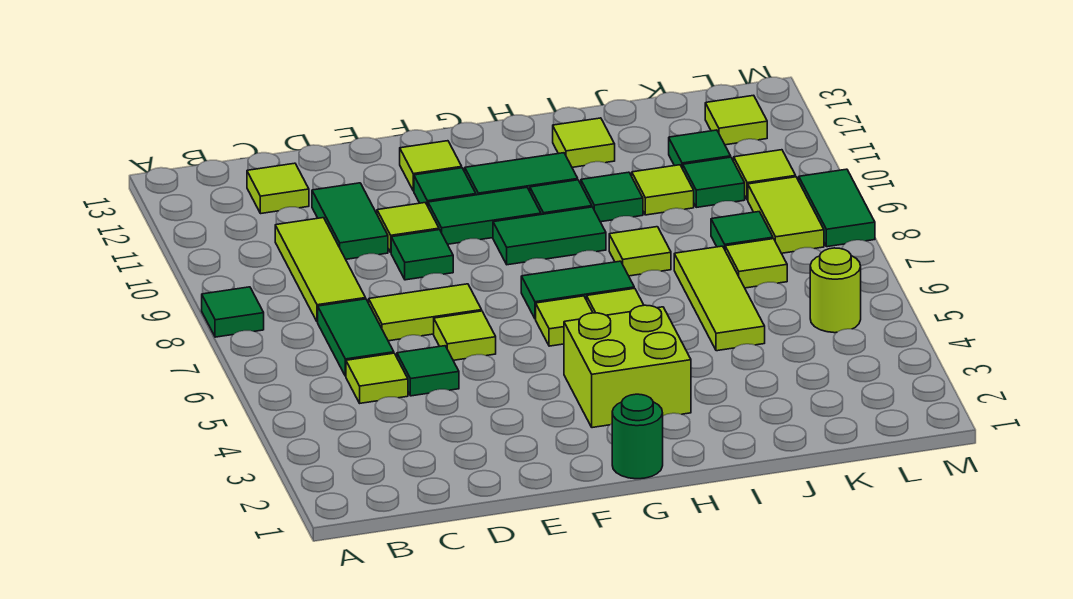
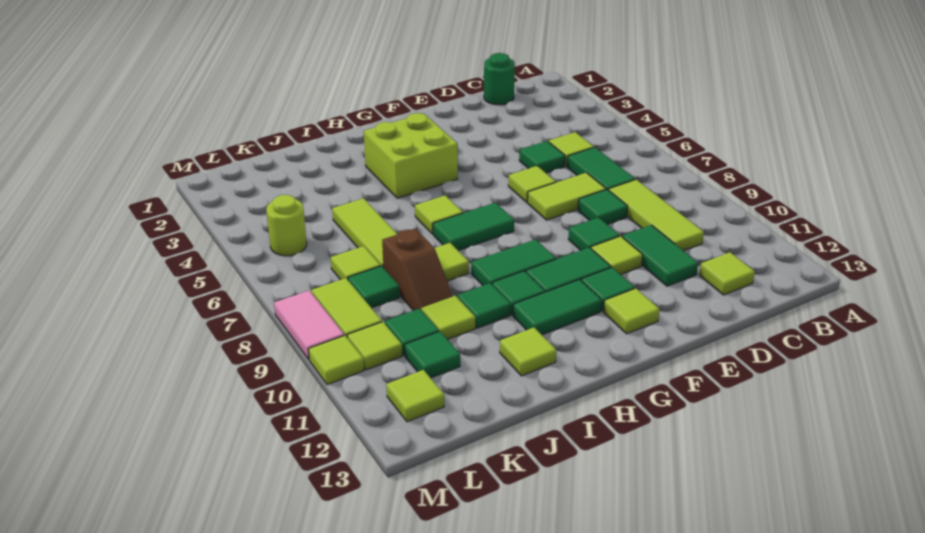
green 1x1 tile [202,287,264,337] -> green 1x1 tile moved to [578,190,628,225]
green 1x1 round brick [612,394,663,479] -> green 1x1 round brick moved to [484,53,515,105]
lime 1x1 tile [536,296,593,346] -> lime 1x1 tile moved to [308,335,364,385]
none -> brown 1x2 slope [382,229,453,311]
green 1x2 tile [799,169,875,247] -> pink 1x2 tile [274,290,344,360]

